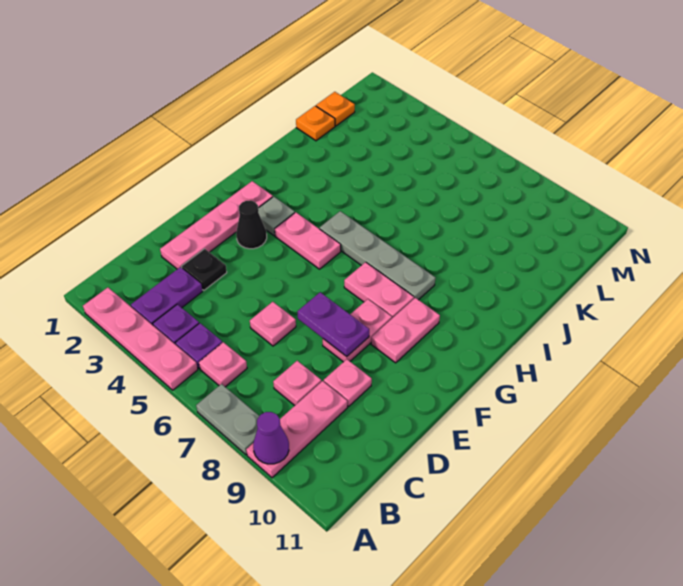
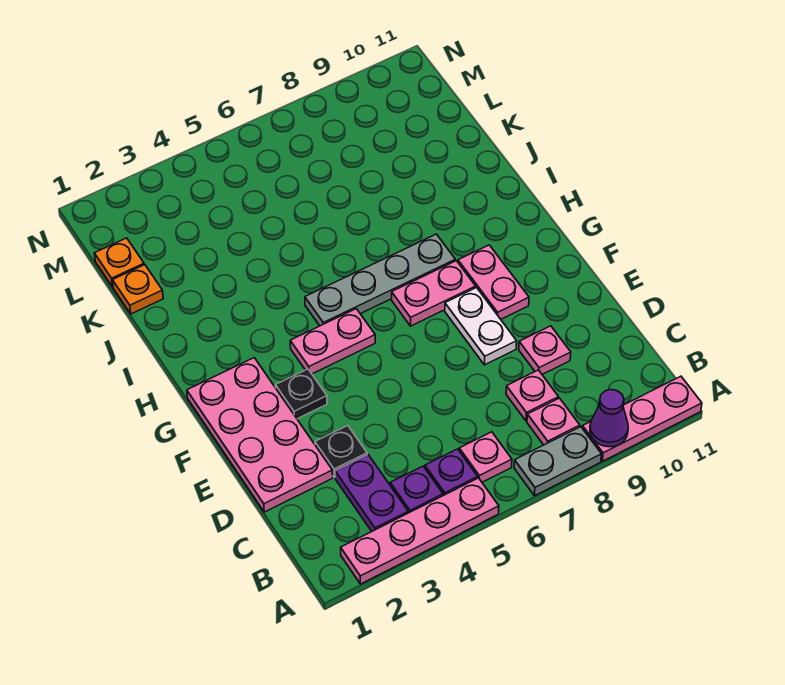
pink 1x3 plate [246,381,347,478] -> pink 1x3 plate turned to [582,376,702,461]
pink 1x4 plate [160,181,273,269] -> pink 2x4 plate [187,358,333,512]
pink 1x1 plate [250,302,296,346] -> pink 1x1 plate moved to [527,398,580,445]
purple 1x2 plate [297,292,369,357] -> none
pink 1x2 plate [323,299,392,362] -> white 1x2 plate [445,288,517,365]
black 1x1 cone [236,200,267,249] -> black 1x1 plate [275,369,327,419]
grey 1x1 plate [258,196,295,236] -> none

